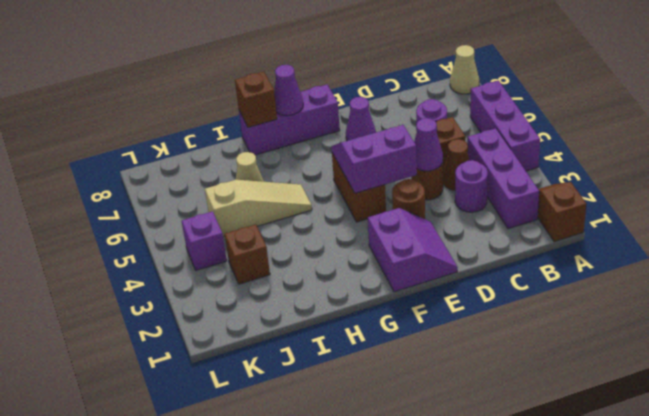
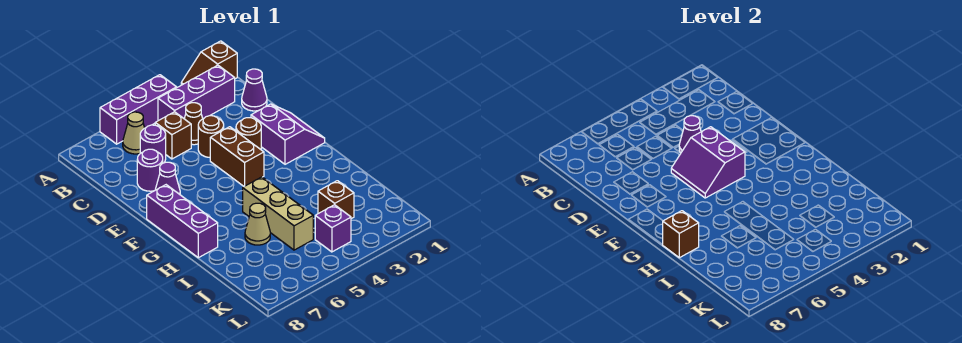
tan 1x1 cone [450,45,479,94] -> tan 1x1 cone moved to [123,112,144,154]
purple 1x1 round brick [455,160,488,212] -> purple 1x1 round brick moved to [137,149,163,191]
purple 2x2 slope [368,208,458,292] -> purple 2x2 slope turned to [251,104,325,164]
brown 1x2 brick [332,153,386,222] -> brown 1x2 brick turned to [210,127,264,186]
purple 1x1 cone [274,65,303,116] -> purple 1x1 cone moved to [242,69,267,111]
tan 1x3 slope [205,180,312,236] -> tan 1x3 brick [243,177,313,250]

